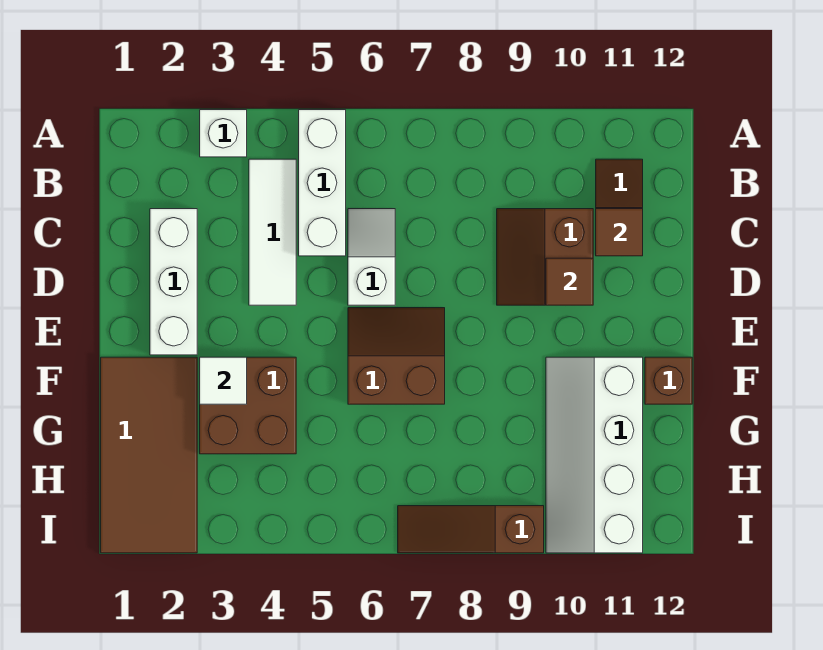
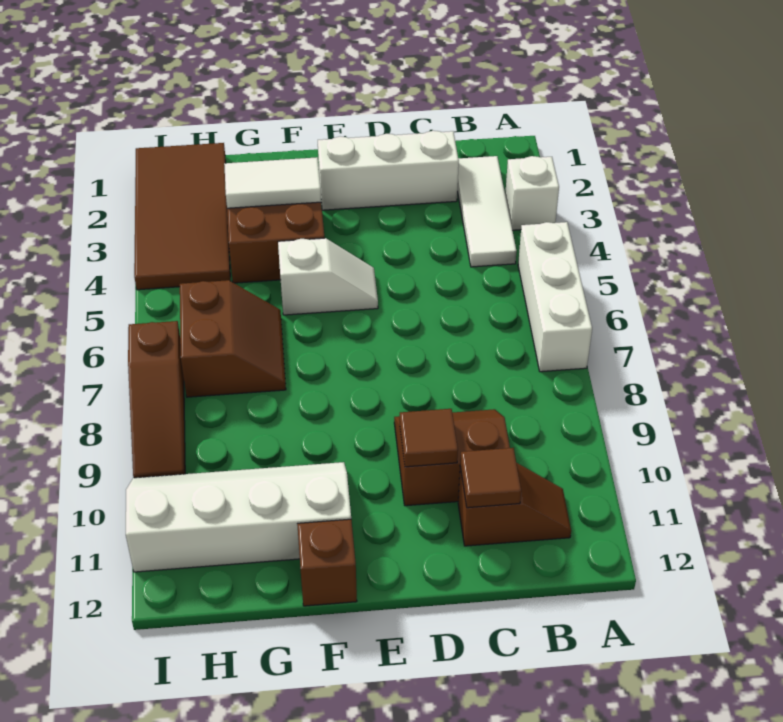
white 1x3 brick [299,110,346,256] -> white 1x3 brick turned to [518,222,592,372]
white 1x3 tile [249,159,296,305] -> white 1x3 tile turned to [457,156,517,267]
white 1x2 slope [348,209,395,305] -> white 1x2 slope moved to [278,238,378,315]
brown 2x2 slope [348,308,445,404] -> brown 2x2 slope moved to [180,280,286,397]
brown 2x4 tile [101,357,197,553] -> brown 2x4 tile turned to [134,143,230,290]
white 1x1 tile [200,357,247,404] -> white 1x2 tile [224,157,321,208]
brown 1x3 slope [398,506,544,553] -> brown 1x3 slope turned to [128,321,185,478]

